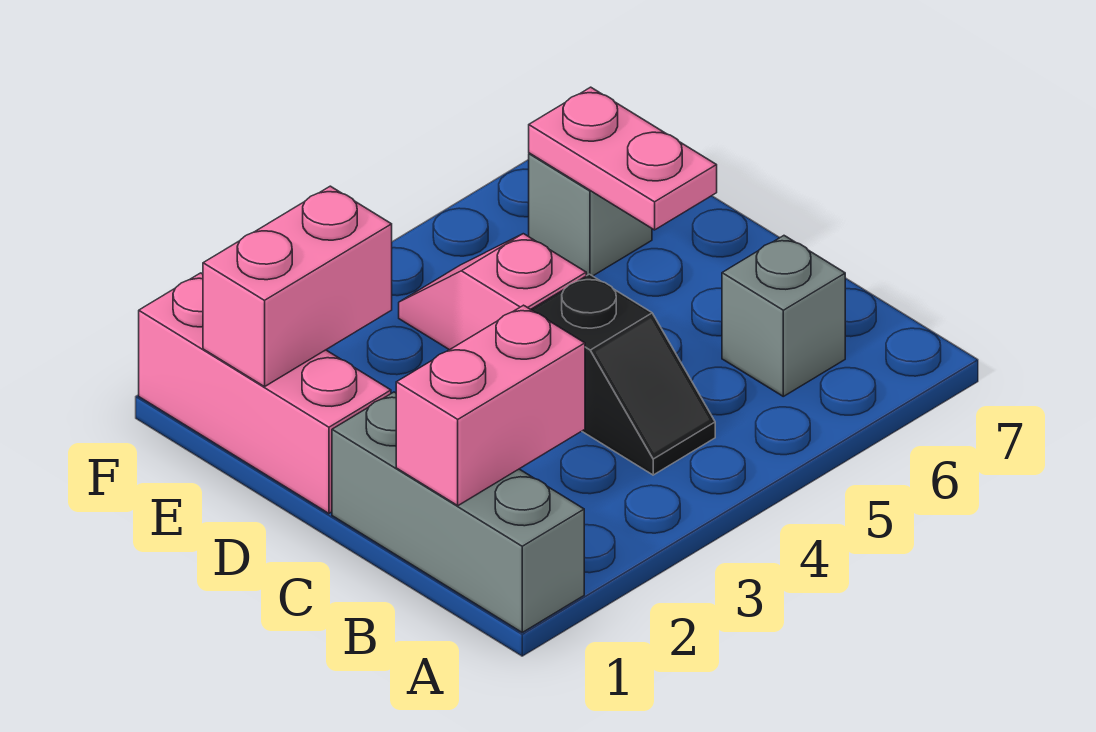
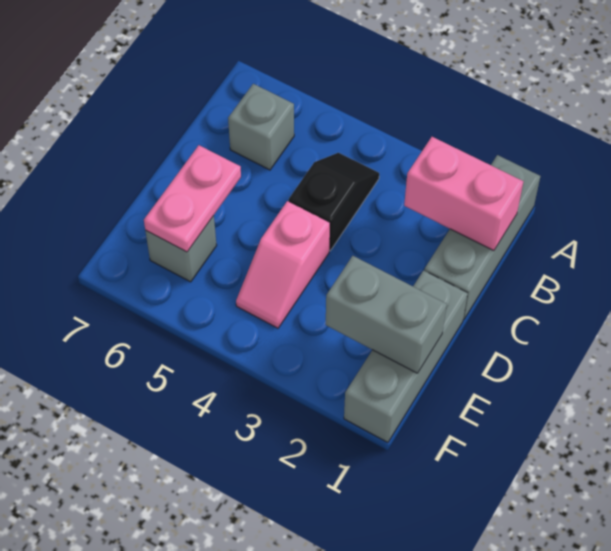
pink 1x3 brick [139,273,391,513] -> grey 1x3 brick [344,271,468,442]
pink 1x2 brick [203,186,392,387] -> grey 1x2 brick [326,256,447,373]

